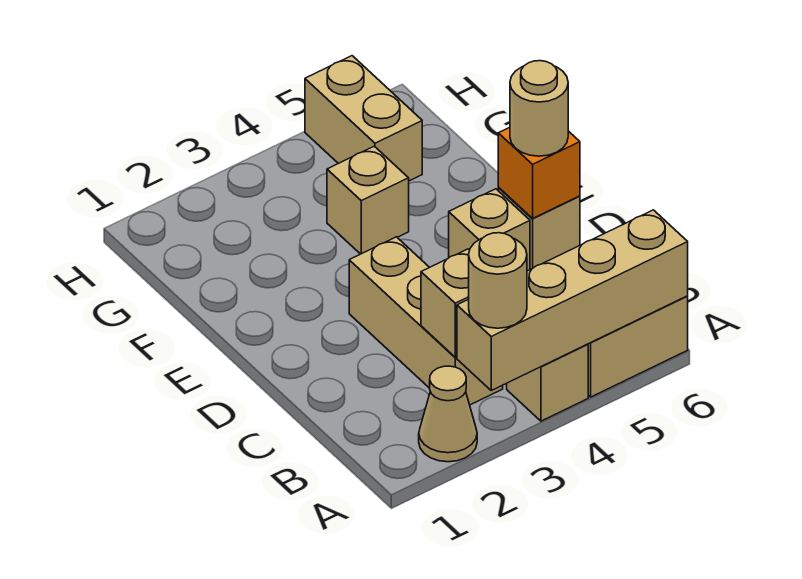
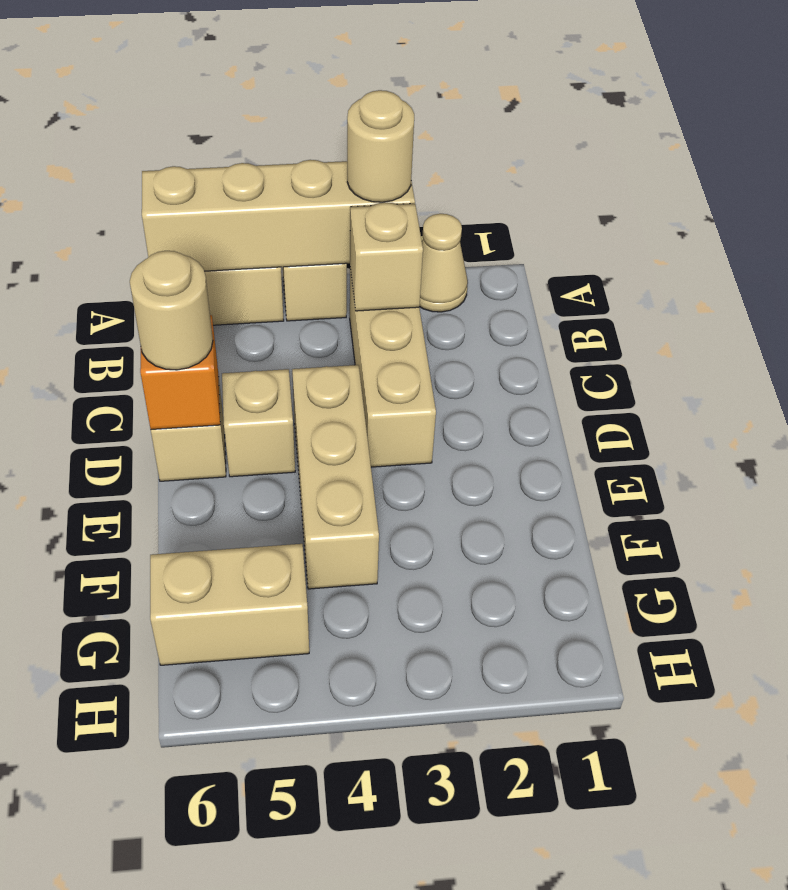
tan 1x1 brick [327,146,409,254] -> tan 1x3 brick [292,365,379,589]
tan 1x2 brick [305,56,422,181] -> tan 1x2 brick turned to [150,544,309,665]

